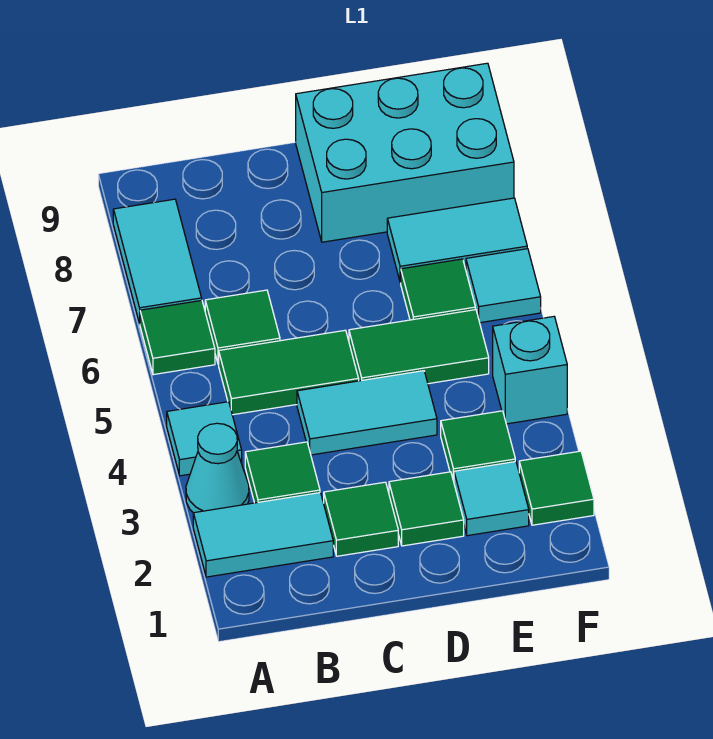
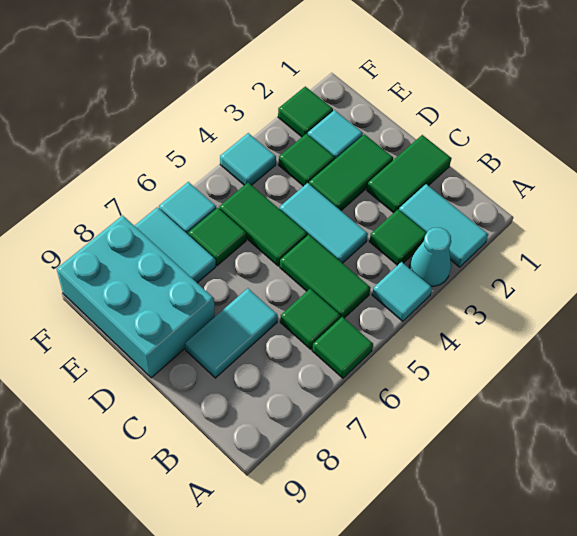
cyan 1x2 tile [113,199,202,324] -> cyan 1x2 tile moved to [185,288,278,378]
green 1x1 tile [324,482,398,556] -> green 1x2 tile [367,135,452,213]
green 1x1 tile [389,472,464,546] -> green 1x2 tile [309,134,393,210]
cyan 1x1 brick [493,317,567,424] -> cyan 1x1 tile [220,133,276,185]

